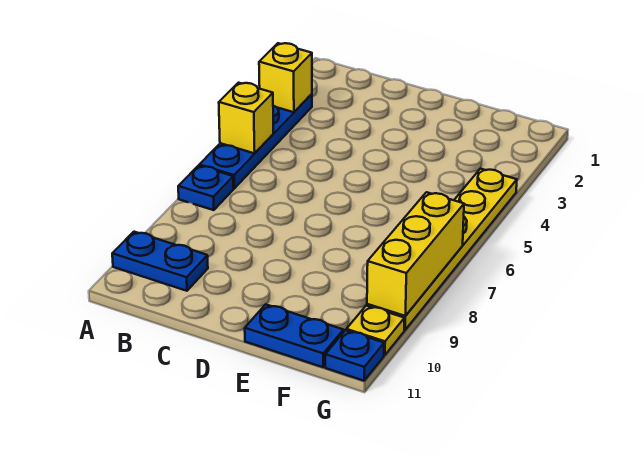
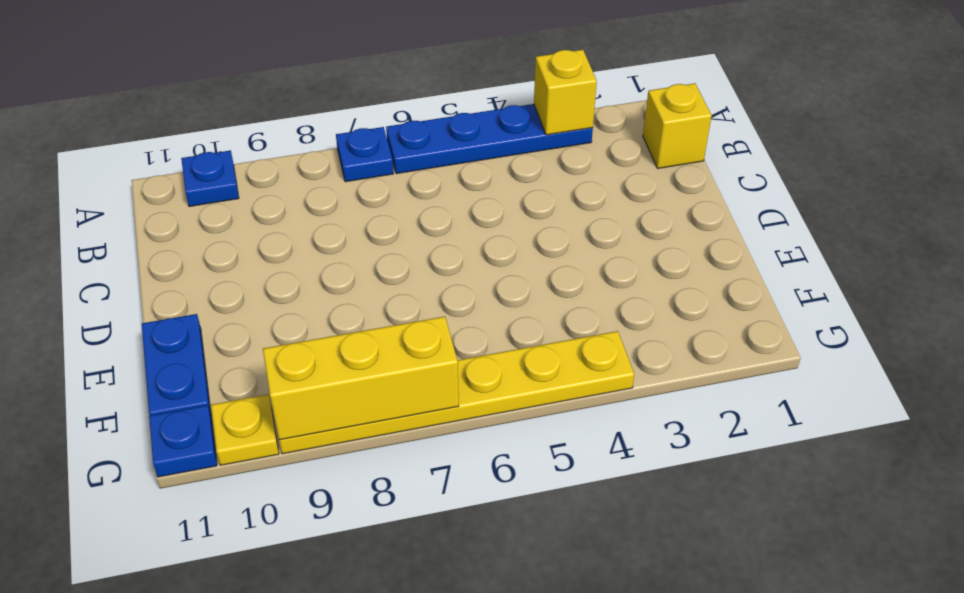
yellow 1x1 brick [219,83,274,153] -> yellow 1x1 brick moved to [643,83,712,168]
blue 1x2 plate [112,232,208,291] -> blue 1x1 plate [181,150,239,207]

